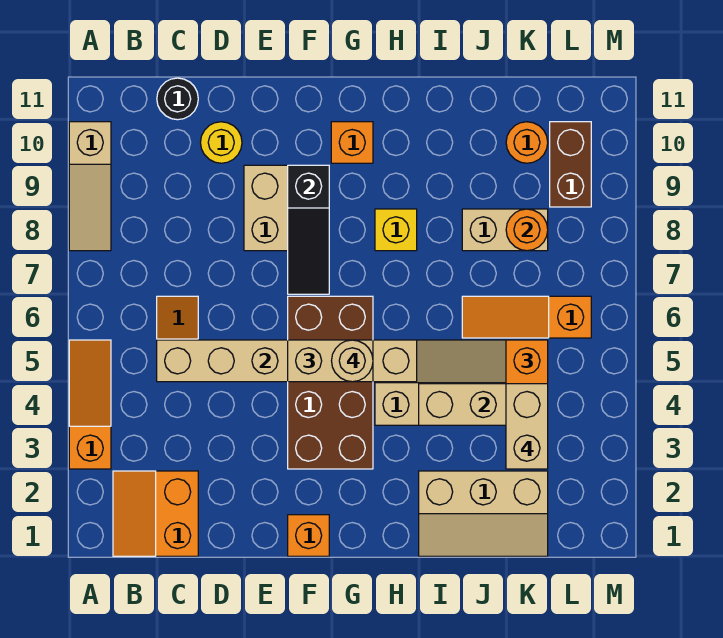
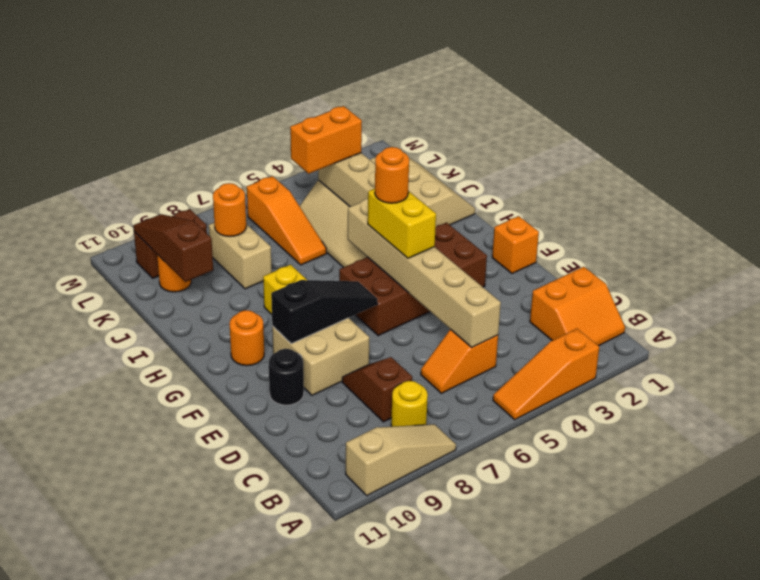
none -> brown 1x2 slope [342,357,412,422]
black 1x1 round brick [157,78,198,120] -> black 1x1 round brick moved to [269,349,304,405]
yellow 1x1 round brick [201,122,242,163] -> yellow 1x1 round brick moved to [391,381,428,427]
tan 1x2 brick [288,340,373,382] -> yellow 1x2 brick [368,189,436,258]
tan 1x1 round brick [332,340,373,382] -> orange 1x1 round brick [375,147,409,203]
orange 1x1 brick [331,122,373,163] -> orange 1x1 round brick [230,310,264,366]
none -> brown 1x3 slope [133,214,213,282]
tan 1x2 brick [506,384,548,469] -> none

